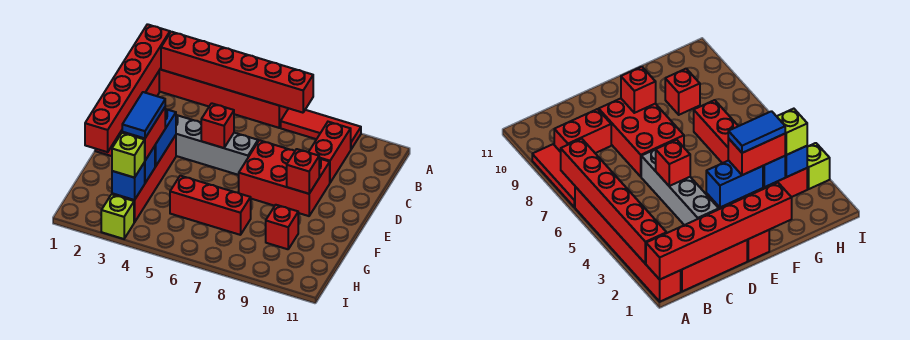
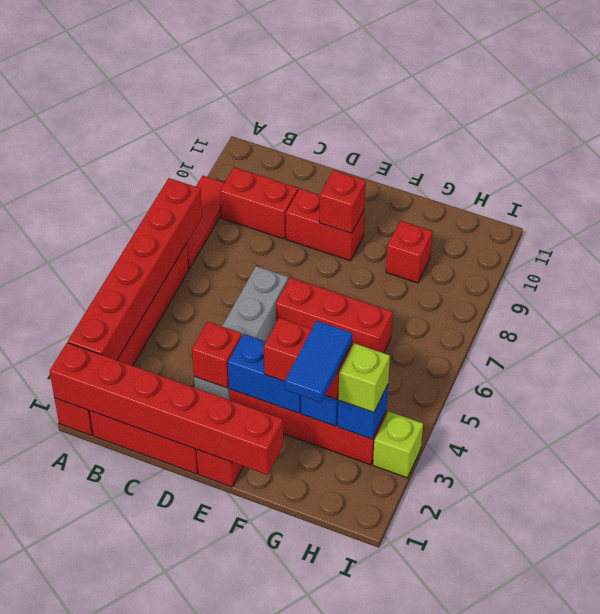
red 1x1 brick [201,103,234,148] -> red 1x1 brick moved to [192,322,242,388]
red 2x3 brick [239,140,330,216] -> red 1x2 brick [286,188,365,261]
blue 1x2 tile [122,92,165,138] -> blue 1x2 tile turned to [285,321,352,402]
red 1x3 brick [170,176,251,235] -> red 1x3 brick turned to [276,278,393,353]

